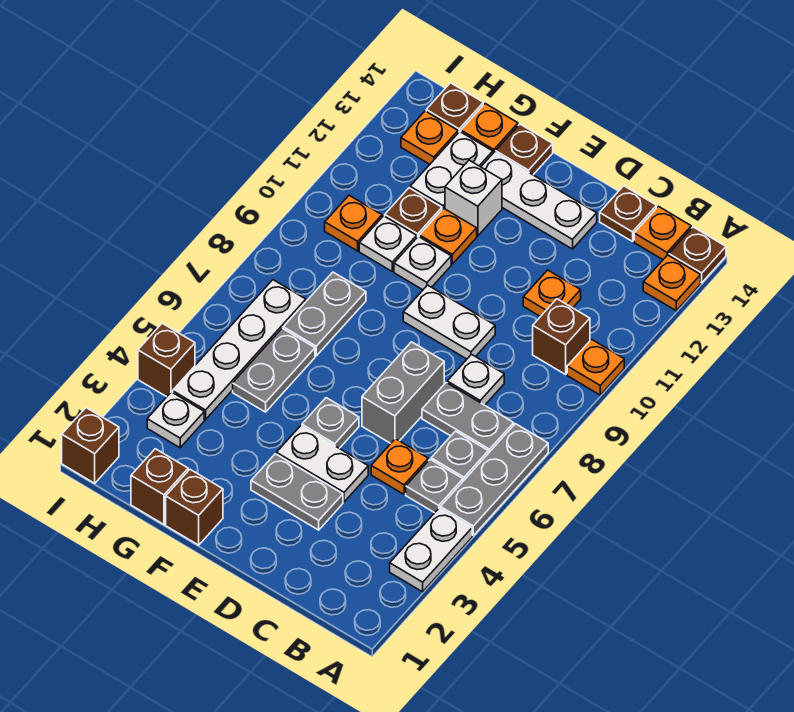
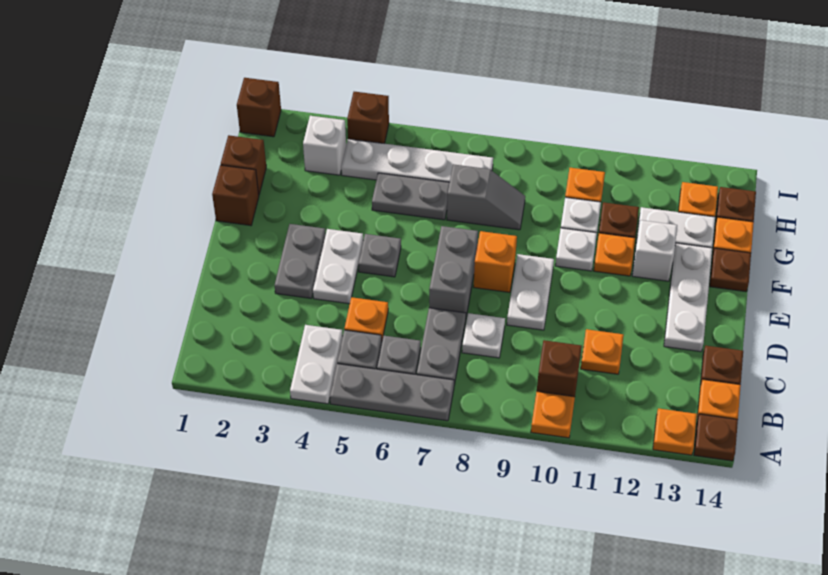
white 1x2 plate [390,508,472,592] -> white 1x2 plate turned to [290,325,343,404]
grey 1x2 brick [362,342,444,443] -> grey 1x2 brick turned to [429,226,478,317]
none -> orange 1x1 brick [474,231,517,292]
grey 1x2 plate [283,272,366,356] -> grey 1x2 slope [447,164,525,230]
white 1x1 plate [147,392,204,448] -> white 1x1 brick [303,116,346,175]

